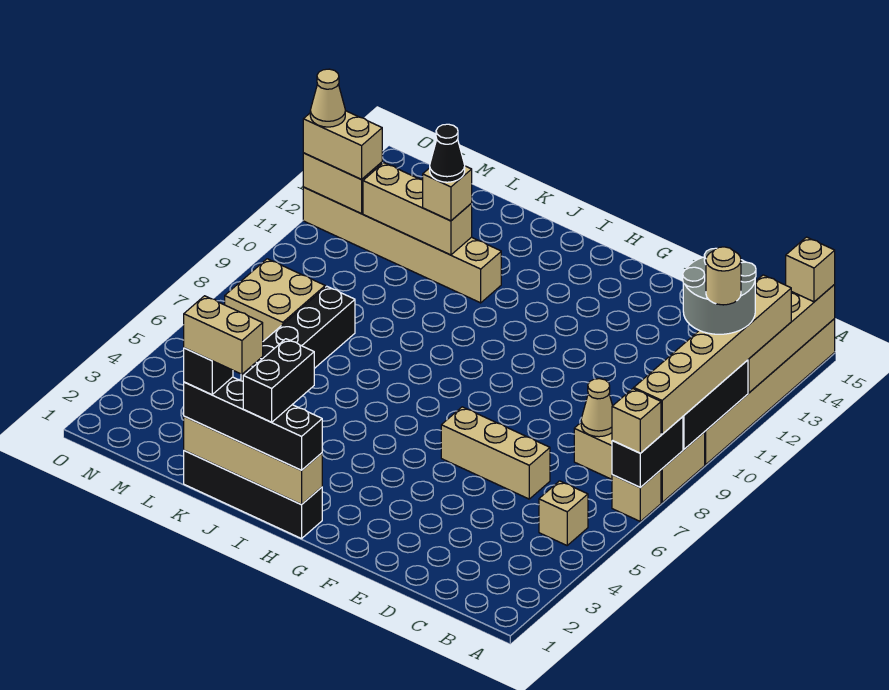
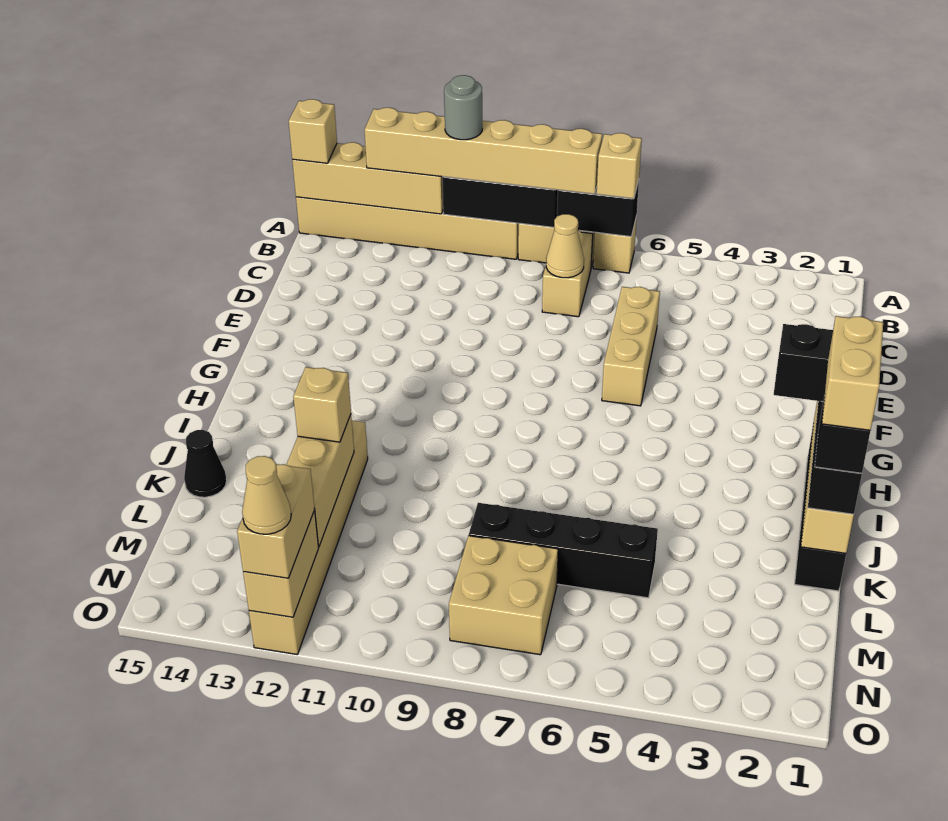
grey 2x2 round brick [683,248,756,334] -> grey 1x1 round brick [444,75,482,140]
tan 1x1 round brick [706,247,741,305] -> none
tan 1x1 brick [539,481,588,545] -> none
black 1x1 cone [430,124,465,182] -> black 1x1 cone moved to [184,430,227,497]

